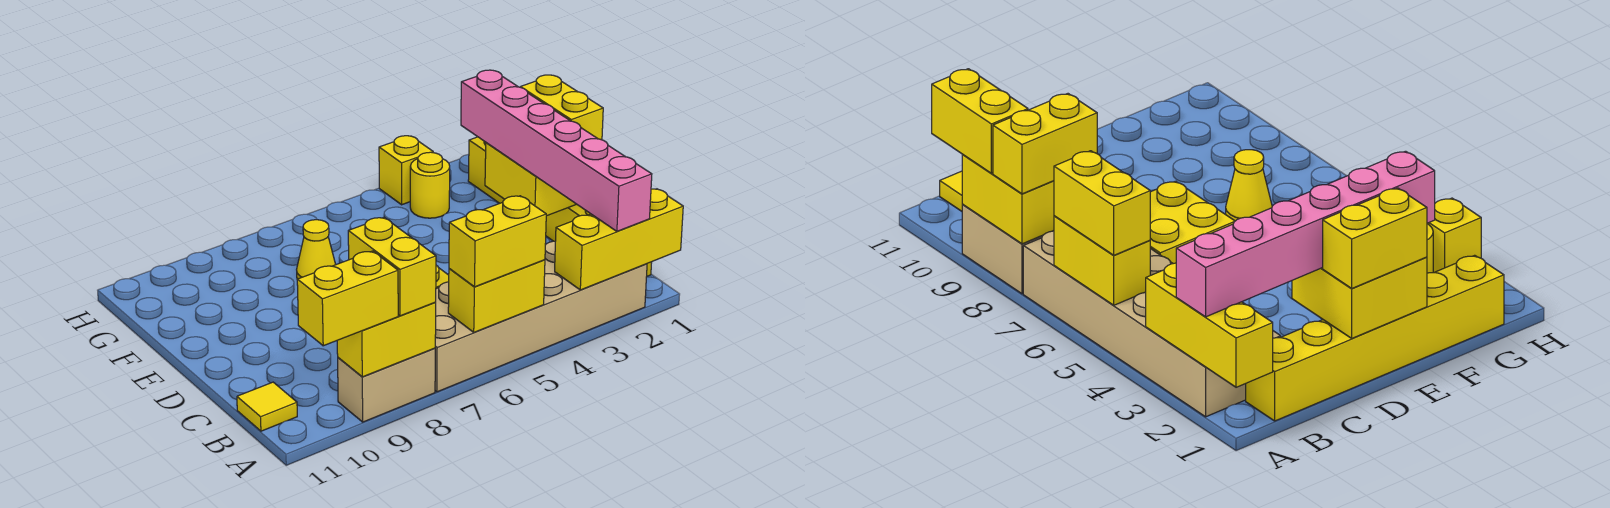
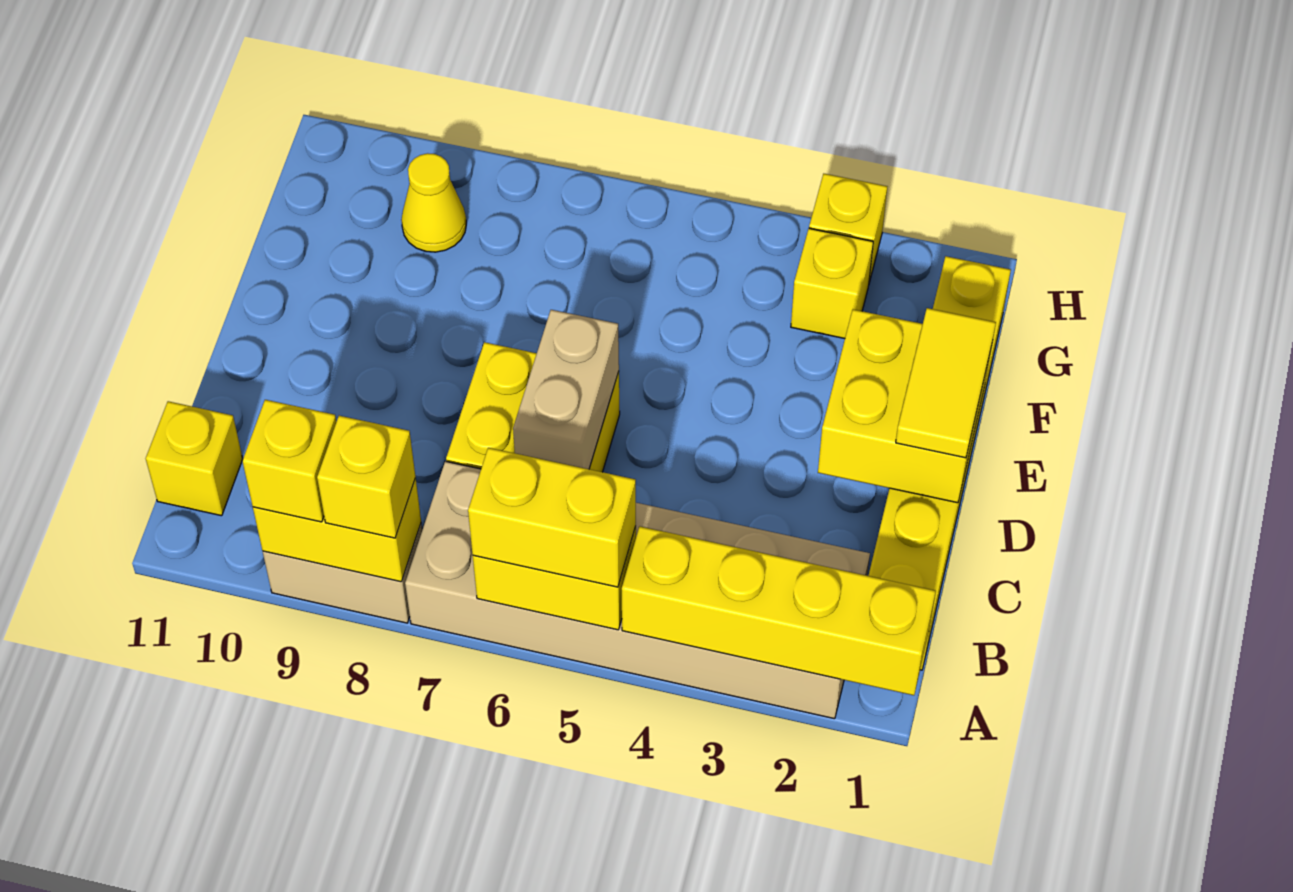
yellow 1x3 brick [555,189,683,290] -> yellow 1x4 brick [622,526,936,695]
pink 1x6 brick [461,70,652,231] -> none
yellow 1x2 brick [348,218,436,316] -> yellow 1x1 brick [317,416,416,538]
yellow 1x2 brick [297,251,398,346] -> yellow 1x1 brick [242,400,336,522]
yellow 1x1 tile [237,382,297,431] -> yellow 1x1 brick [146,401,243,516]
none -> tan 1x2 brick [513,310,619,469]
yellow 1x2 brick [521,75,603,140] -> yellow 1x2 tile [896,308,996,458]
yellow 1x1 cone [297,220,336,279] -> yellow 1x1 cone moved to [401,153,466,252]
yellow 1x1 round brick [410,152,450,218] -> yellow 1x1 brick [791,228,873,339]

